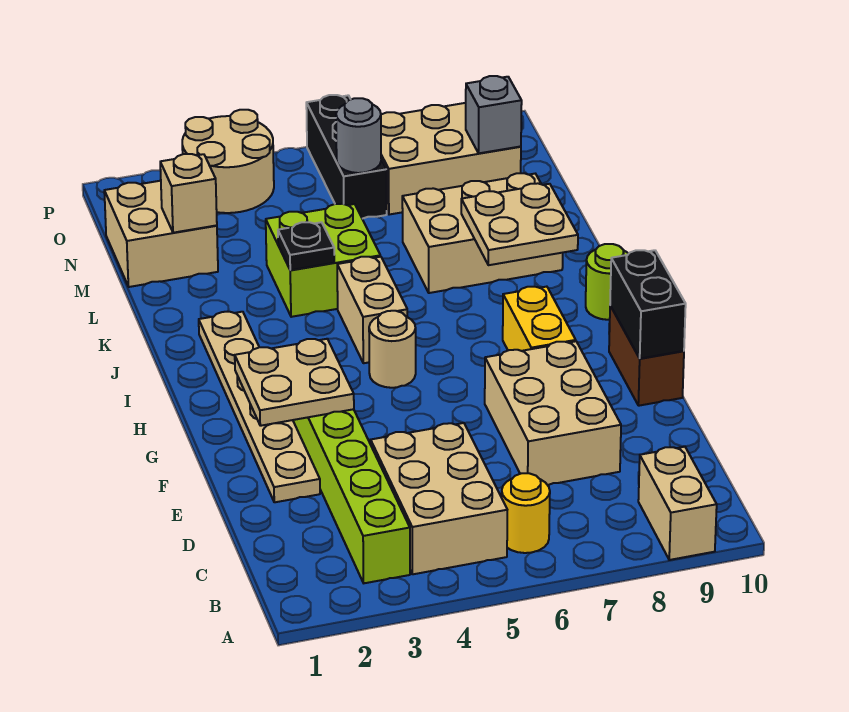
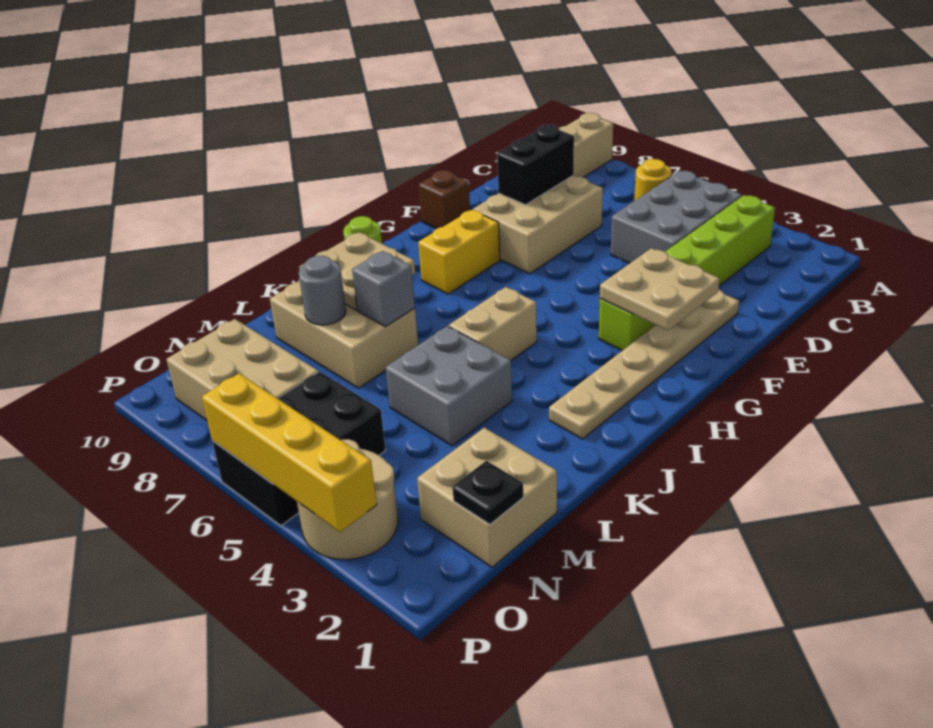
tan 2x3 brick [371,423,507,574] -> grey 2x3 brick [611,171,742,263]
brown 1x2 brick [609,306,684,406] -> brown 1x1 brick [419,170,470,229]
black 1x2 brick [610,250,686,359] -> black 1x2 brick moved to [497,124,574,205]
tan 1x1 round brick [369,311,416,388] -> none
lime 2x2 brick [266,204,380,317] -> grey 2x2 brick [386,326,512,446]
black 1x1 plate [278,222,334,270] -> black 1x1 plate moved to [453,461,523,524]
tan 1x1 brick [160,154,217,233] -> none
black 1x3 brick [306,95,387,219] -> black 2x3 brick [212,372,386,526]
grey 1x1 round brick [336,98,381,173] -> grey 1x1 round brick moved to [299,256,346,325]
grey 1x1 brick [466,76,522,153] -> grey 1x1 brick moved to [352,251,415,327]
none -> yellow 1x4 brick [202,374,377,532]

